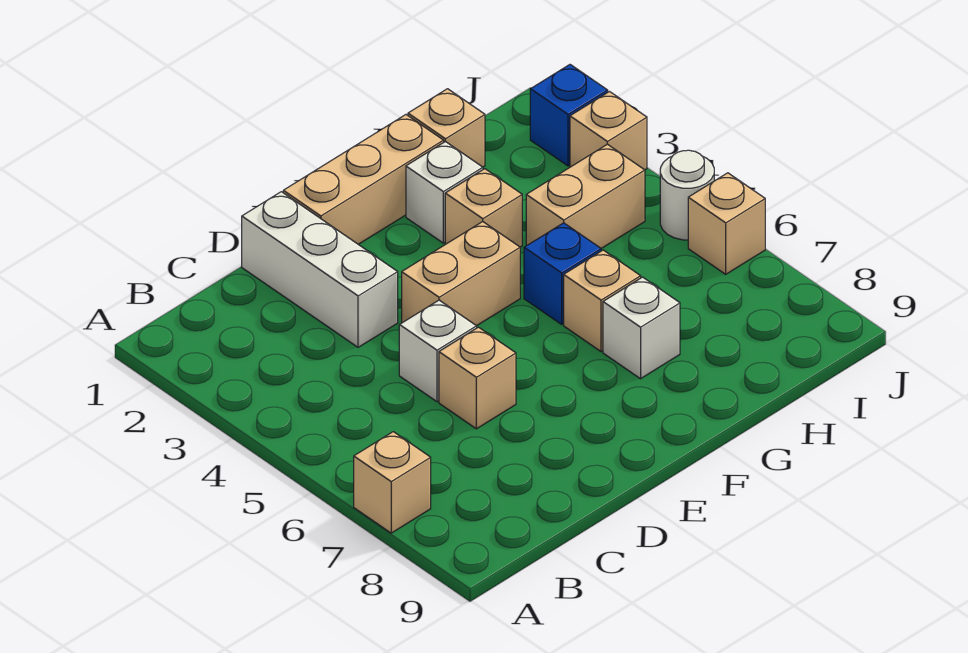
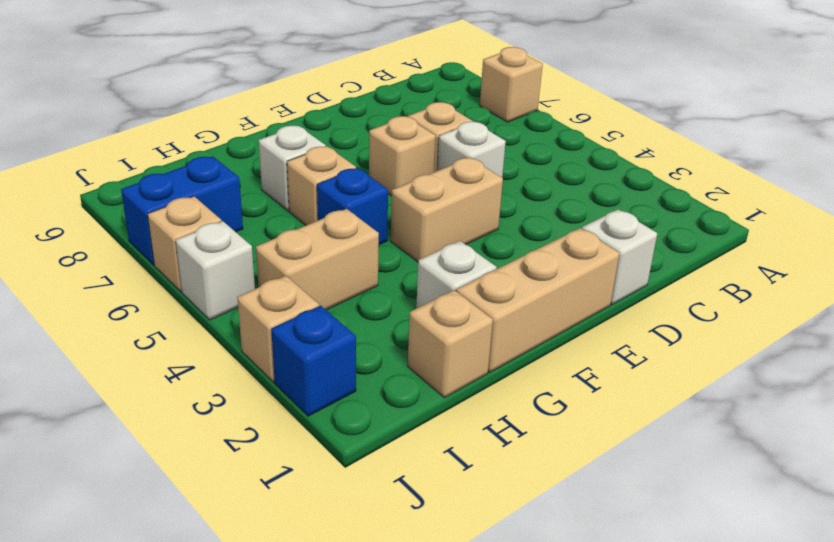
white 1x3 brick [242,192,398,347] -> white 1x1 brick [582,209,657,304]
tan 1x1 brick [445,169,522,247] -> tan 1x1 brick moved to [369,116,436,196]
none -> blue 1x2 brick [121,156,243,265]
white 1x1 round brick [660,150,714,240] -> white 1x1 brick [176,221,255,320]

